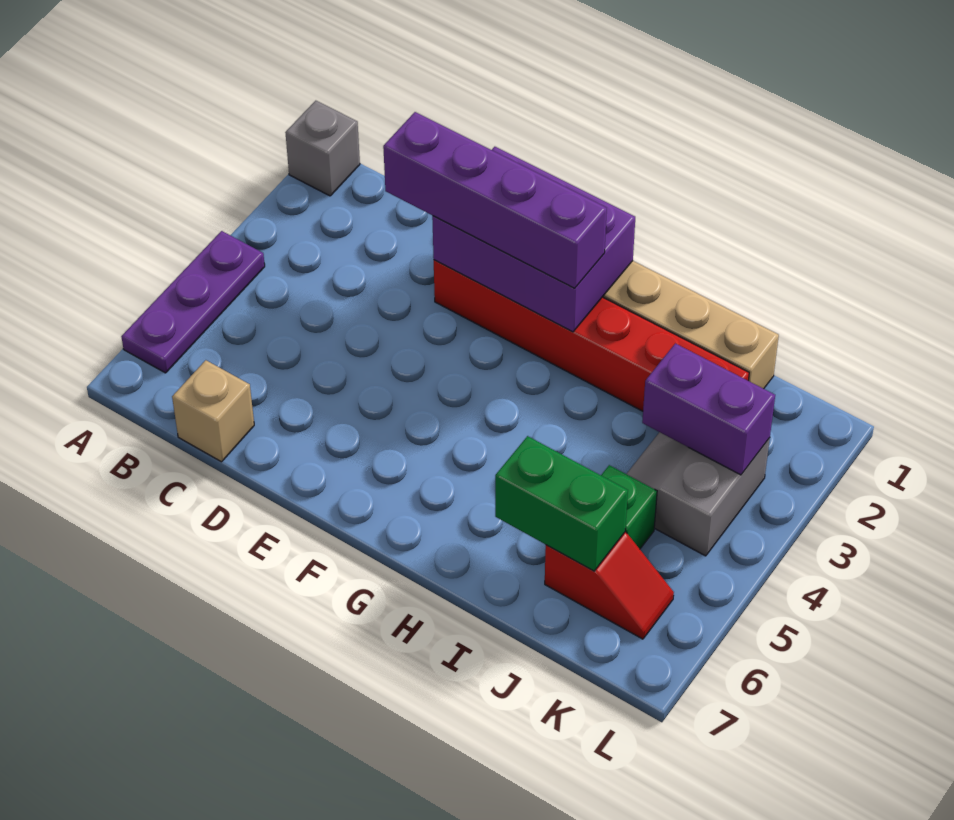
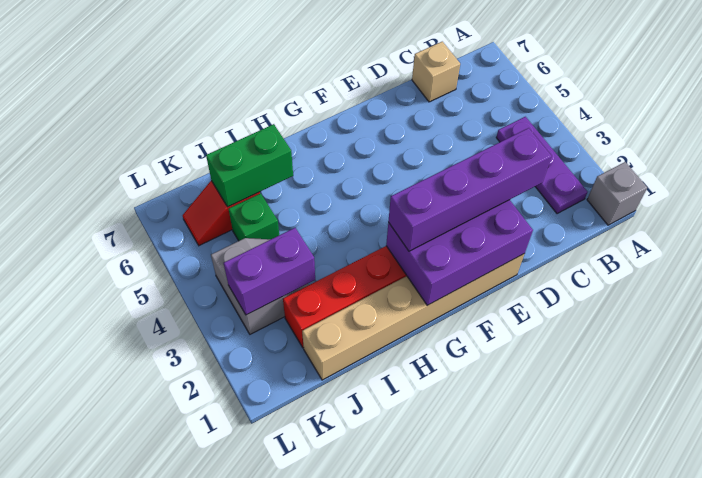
purple 1x3 plate [121,231,265,373] -> purple 1x3 plate moved to [496,117,587,214]

